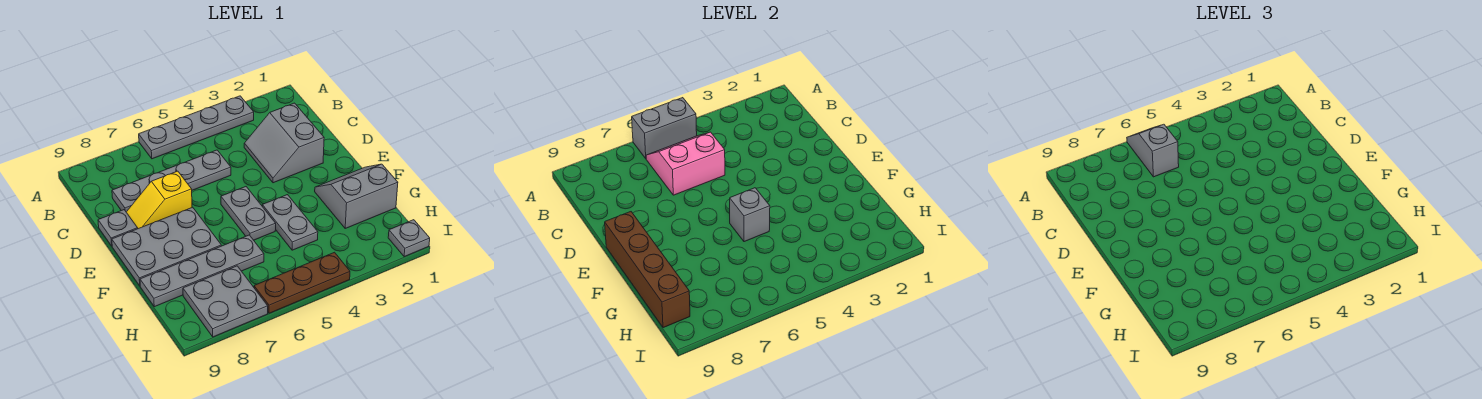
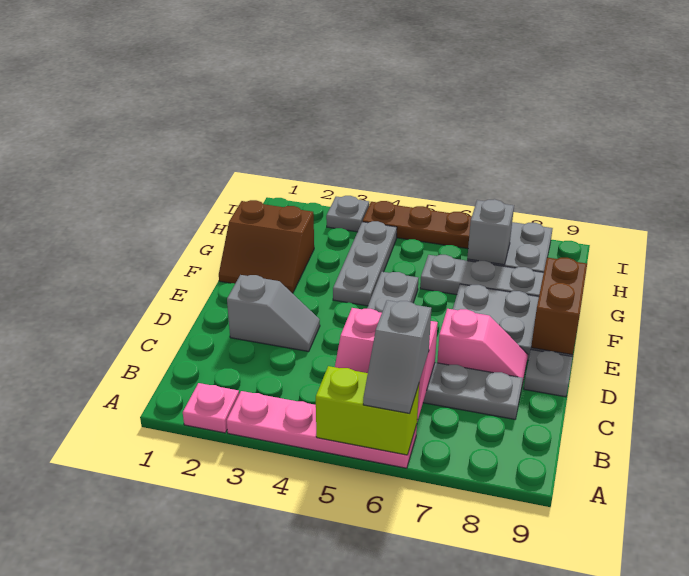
none -> pink 1x1 plate [183,383,239,433]
grey 1x4 plate [139,96,254,159] -> pink 1x4 plate [227,391,417,468]
grey 1x2 brick [632,98,697,158] -> lime 1x2 brick [316,366,419,455]
grey 2x2 slope [244,103,324,183] -> grey 1x2 slope [227,275,320,352]
yellow 1x2 slope [126,171,192,229] -> pink 1x2 slope [437,309,528,384]
brown 1x4 brick [605,212,690,328] -> brown 1x2 brick [531,257,587,355]
grey 2x2 slope [315,164,398,228] -> brown 2x2 slope [219,200,314,293]
grey 1x2 plate [262,195,318,250] -> grey 1x3 plate [333,221,397,306]
grey 1x1 brick [730,188,770,242] -> grey 1x1 brick moved to [467,199,514,265]
grey 1x1 plate [388,220,430,257] -> grey 1x1 plate moved to [326,196,369,232]

